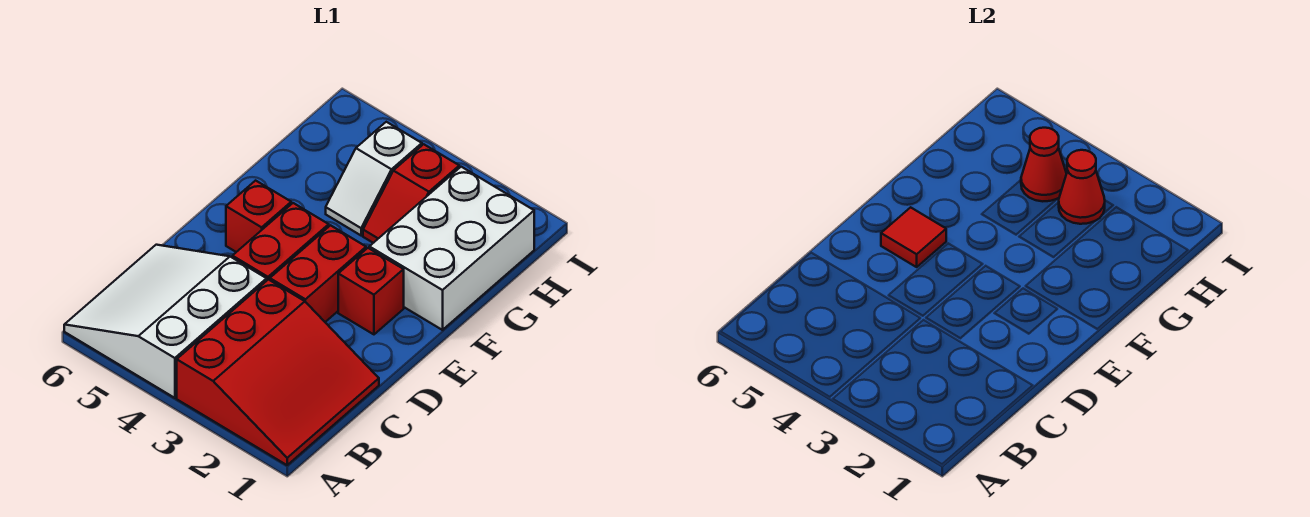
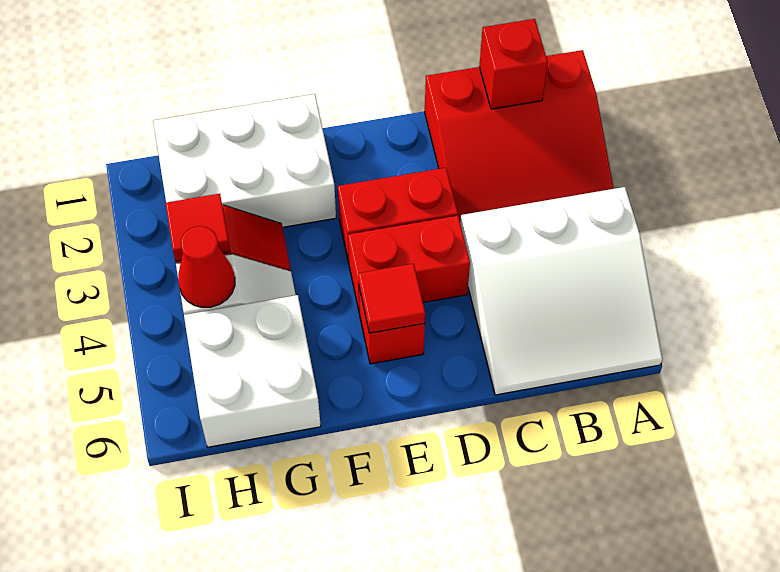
red 3x3 slope [177,280,379,465] -> red 3x3 slope turned to [425,50,614,222]
red 1x1 brick [338,248,404,334] -> red 1x1 brick moved to [479,19,548,109]
none -> white 2x2 brick [184,295,321,447]
red 1x1 cone [1059,150,1105,224] -> red 1x1 tile [165,194,230,261]

